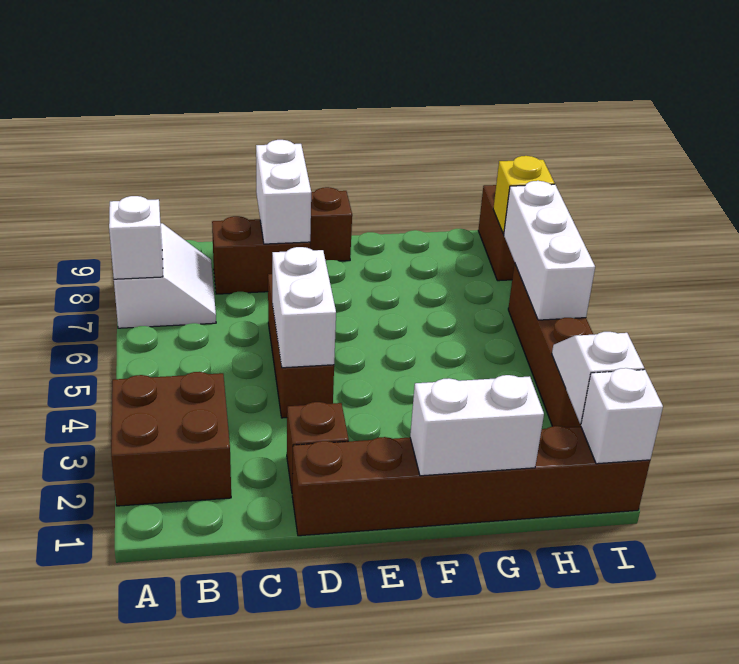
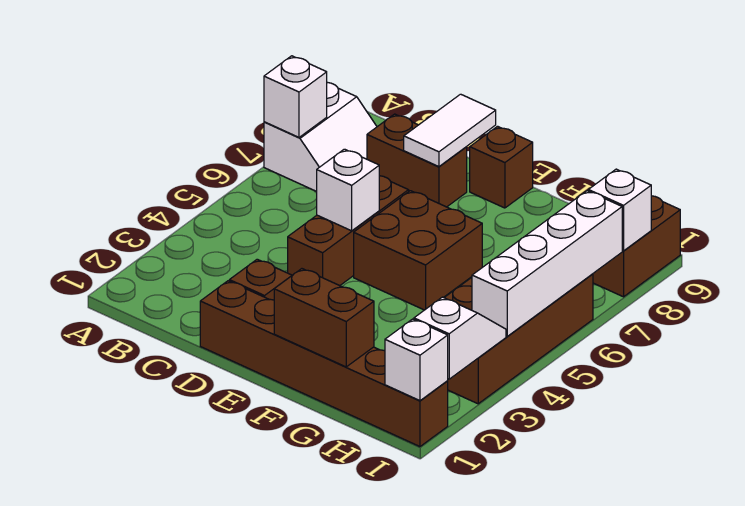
brown 2x2 brick [111,372,231,506] -> brown 2x2 brick moved to [354,191,482,310]
white 1x2 brick [272,247,336,368] -> white 1x1 brick [317,149,379,231]
white 1x2 brick [256,140,311,244] -> white 1x2 tile [404,94,496,167]
white 1x2 brick [410,375,544,476] -> brown 1x2 brick [274,269,374,367]
brown 1x4 brick [508,263,593,427] -> brown 2x4 brick [444,274,593,404]
white 1x3 brick [504,181,595,320] -> white 1x4 brick [472,191,622,336]
yellow 1x1 brick [493,156,555,234] -> white 1x1 brick [588,169,651,251]

